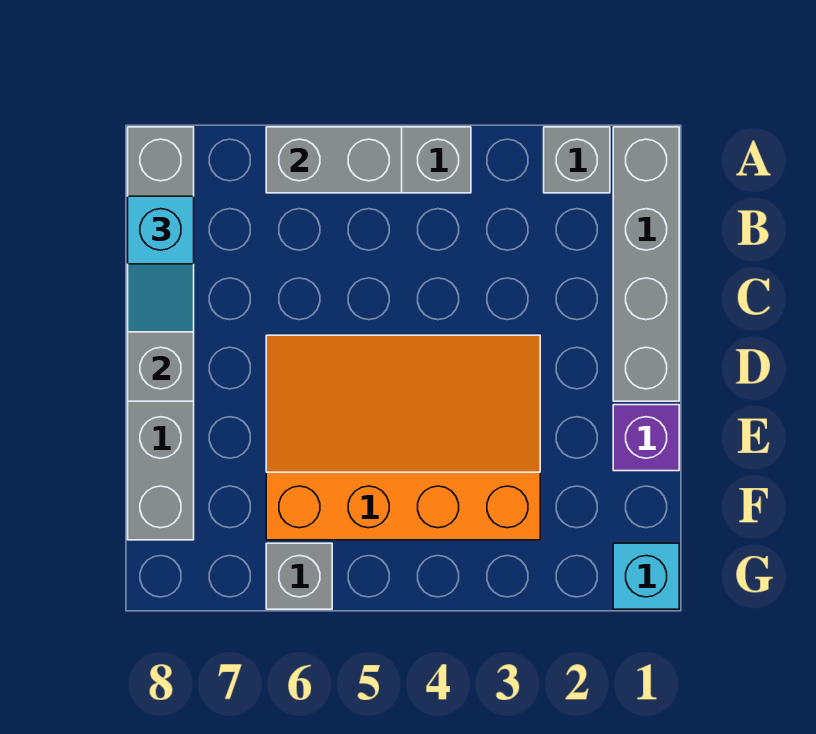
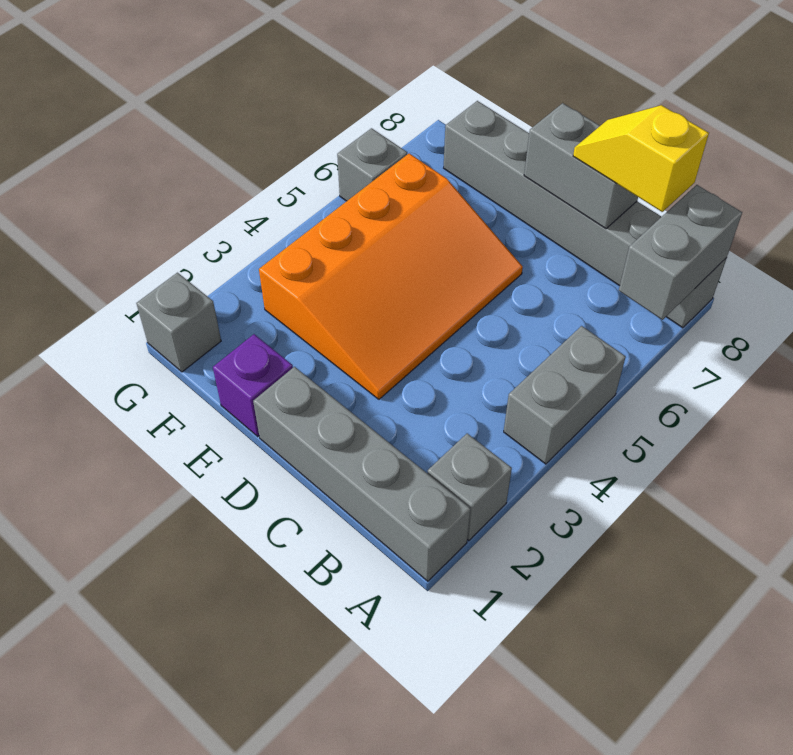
grey 1x2 brick [266,127,402,193] -> grey 1x2 brick moved to [619,185,742,320]
cyan 1x2 slope [128,196,194,332] -> yellow 1x2 slope [573,105,709,212]
cyan 1x1 brick [613,543,679,609] -> grey 1x1 brick [136,273,221,372]

